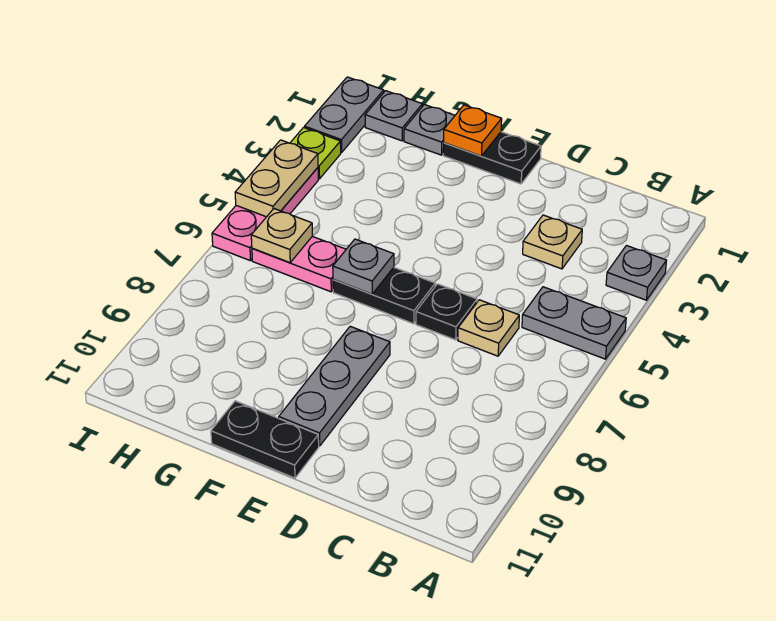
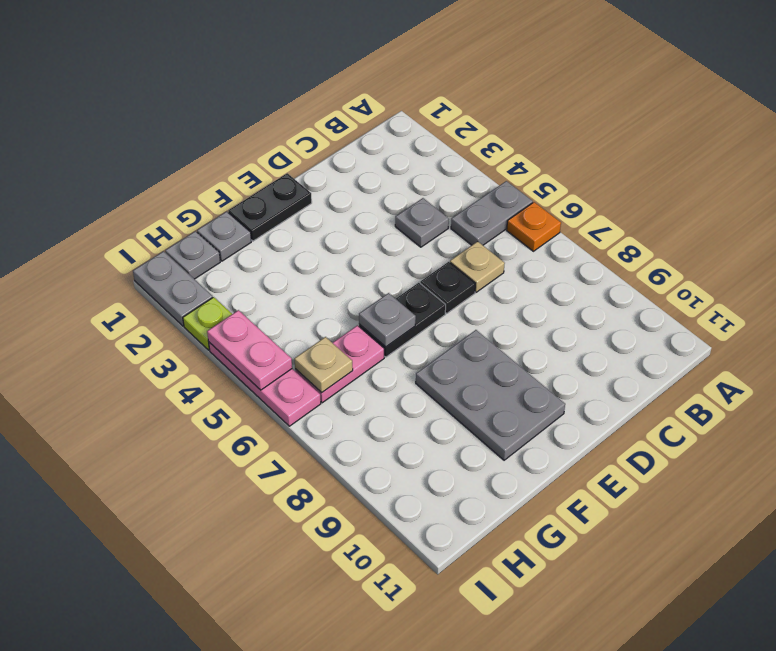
grey 1x1 plate [606,246,667,300] -> grey 1x1 plate moved to [395,198,449,247]
tan 1x1 plate [523,215,582,269] -> none
grey 1x3 plate [279,326,390,446] -> grey 2x3 plate [416,330,565,460]
black 1x2 plate [211,401,319,478] -> none
orange 1x1 plate [444,105,502,156] -> orange 1x1 plate moved to [507,202,561,251]
tan 1x2 plate [235,140,318,217] -> pink 1x2 plate [207,310,292,390]

